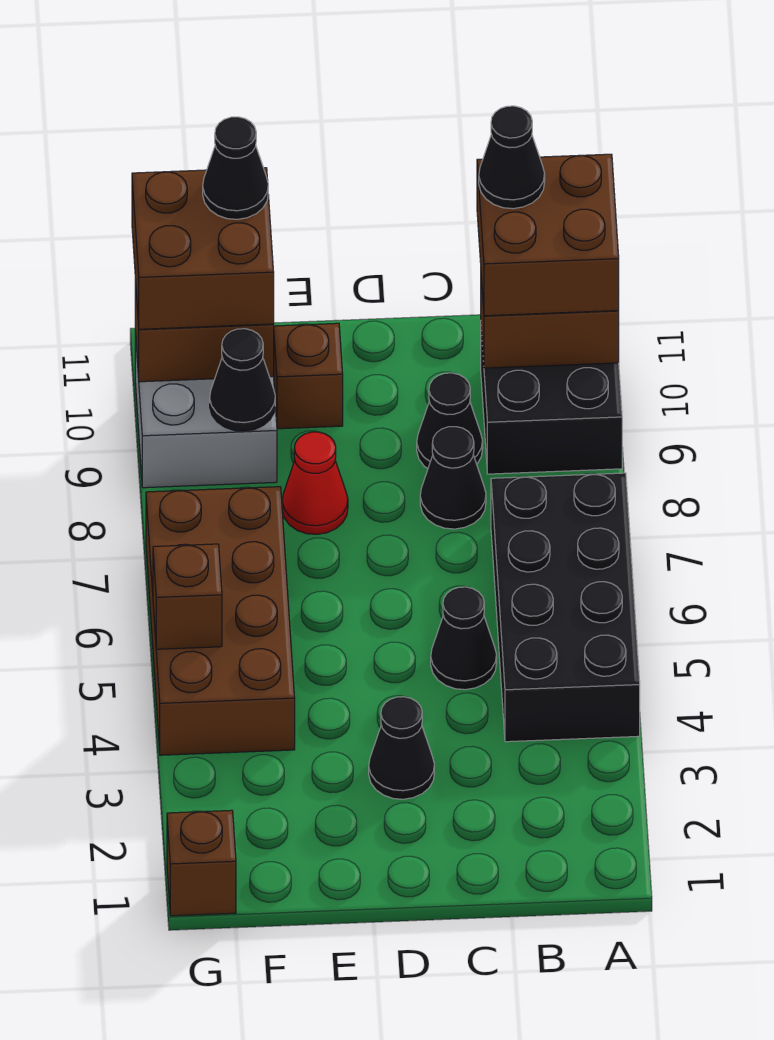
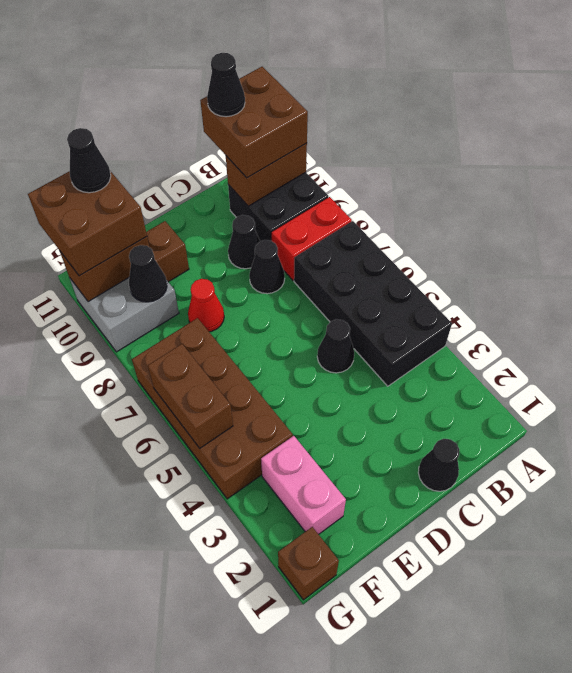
none -> red 1x2 brick [272,197,352,280]
black 1x1 cone [369,697,434,799] -> black 1x1 cone moved to [418,439,459,491]
none -> pink 1x2 brick [261,436,346,534]
brown 1x1 brick [153,544,222,649] -> brown 1x2 brick [148,344,233,448]

